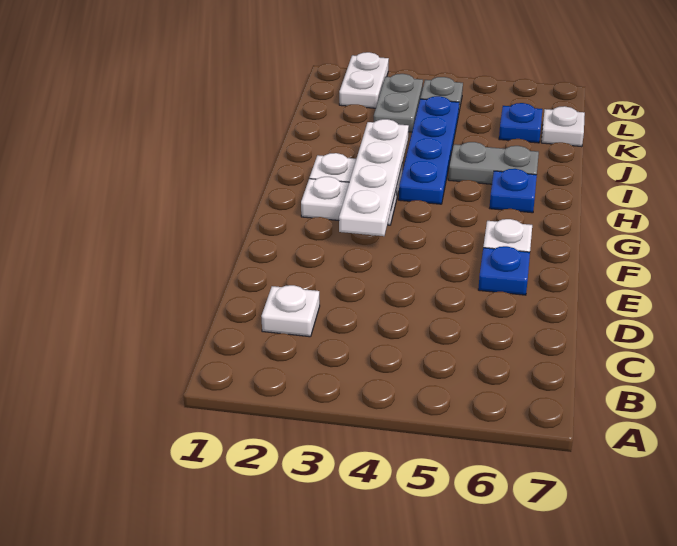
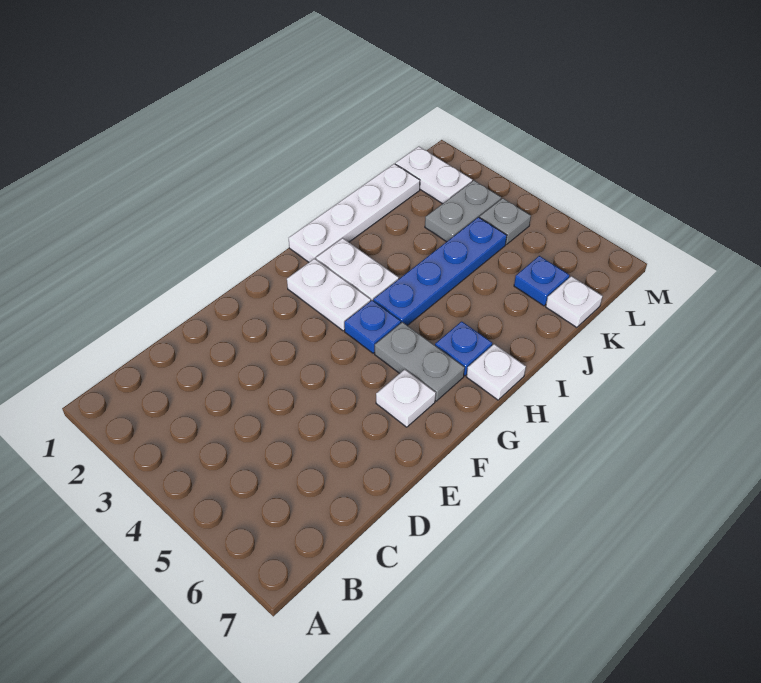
white 1x1 plate [261,285,320,337] -> white 1x1 plate moved to [467,344,526,400]
blue 1x1 plate [478,246,530,295] -> blue 1x1 plate moved to [344,300,401,353]
white 1x4 plate [339,119,409,236] -> white 1x4 plate moved to [289,164,420,262]
grey 1x2 plate [448,142,539,184] -> grey 1x2 plate moved to [375,322,465,401]
white 1x2 plate [339,52,389,108] -> white 1x2 plate turned to [395,147,473,204]

